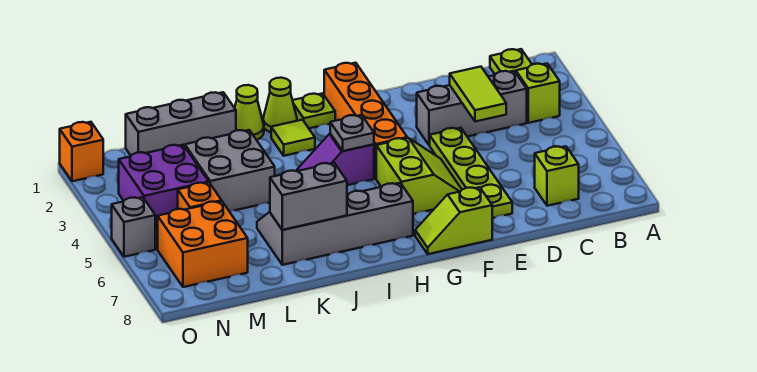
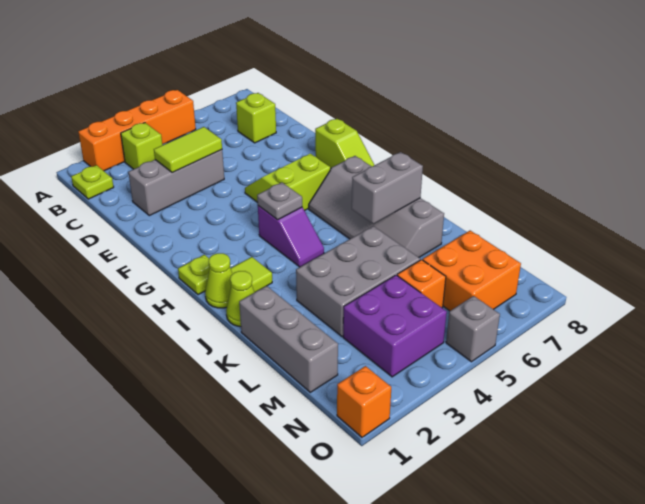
grey 1x3 brick [417,71,527,145] -> grey 1x3 brick turned to [128,150,224,216]
lime 1x4 plate [430,128,512,218] -> none
orange 1x4 brick [324,63,407,178] -> orange 1x4 brick moved to [78,90,196,171]
grey 1x2 brick [270,163,347,230] -> grey 1x2 brick turned to [352,152,423,224]
grey 2x2 brick [185,130,275,211] -> grey 2x3 brick [296,226,420,337]

